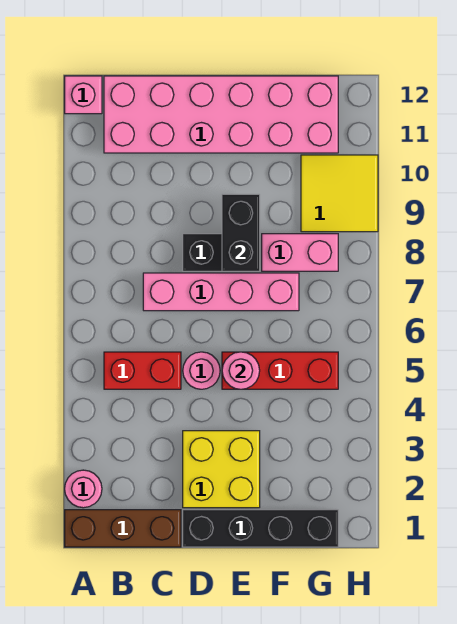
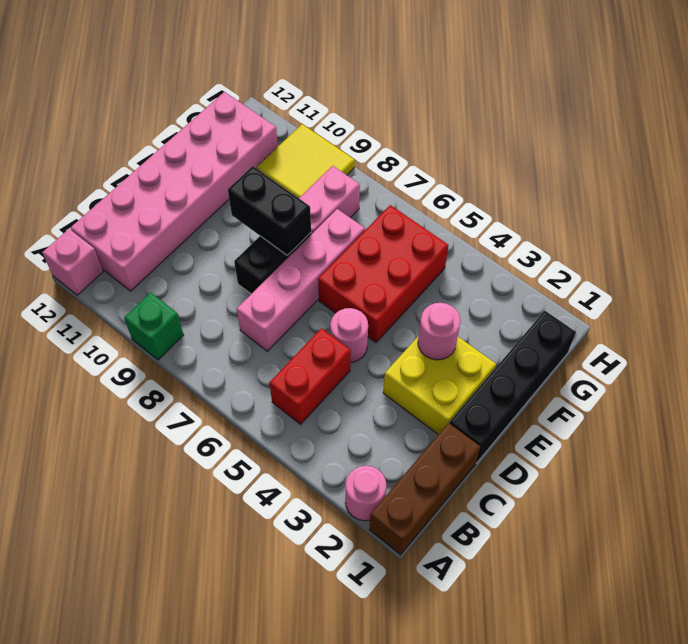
none -> green 1x1 brick [124,292,183,360]
red 1x3 brick [222,352,338,389] -> red 2x3 brick [318,205,449,343]
pink 1x1 round brick [222,352,260,389] -> pink 1x1 round brick moved to [418,303,461,360]

